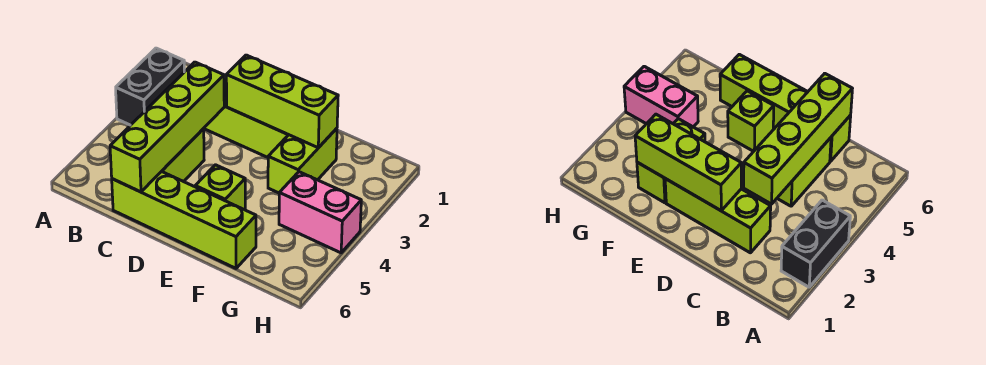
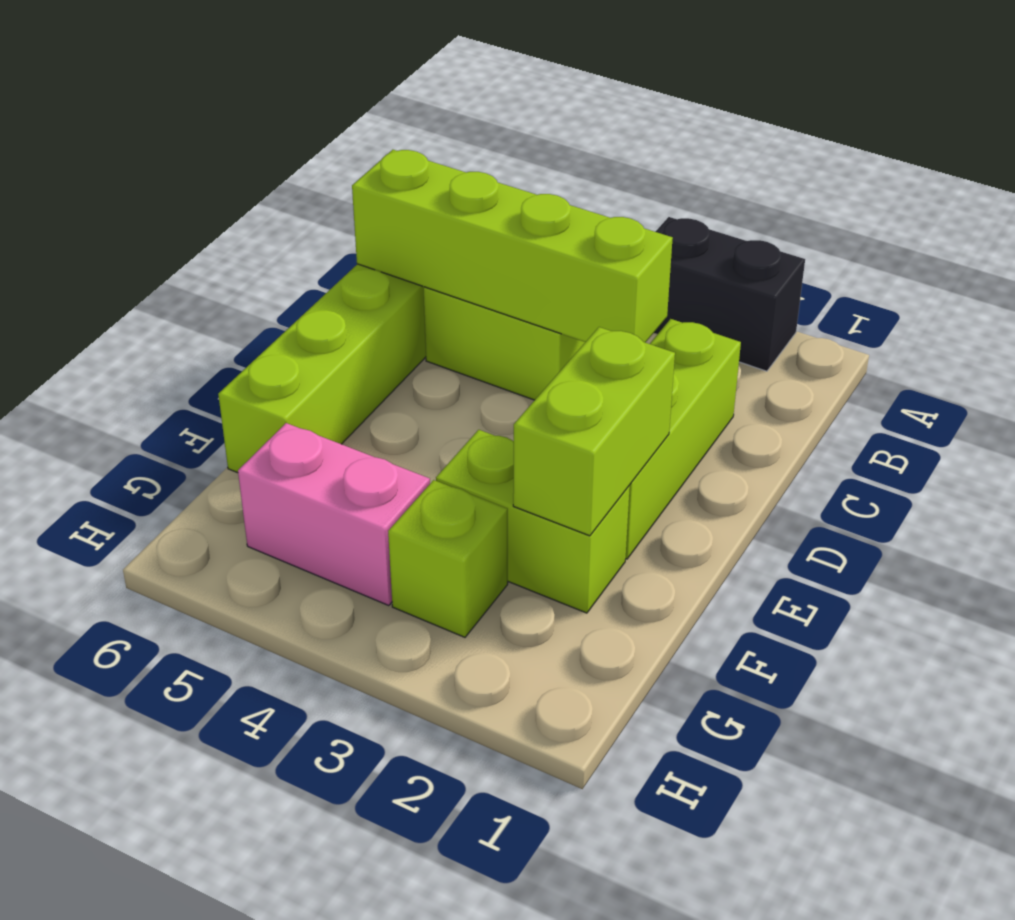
lime 1x3 brick [226,55,338,148] -> lime 1x2 brick [513,327,675,536]
lime 1x1 brick [195,165,245,210] -> lime 1x1 brick moved to [388,480,508,637]
pink 1x2 brick [279,172,361,253] -> pink 1x2 brick turned to [238,423,430,606]

